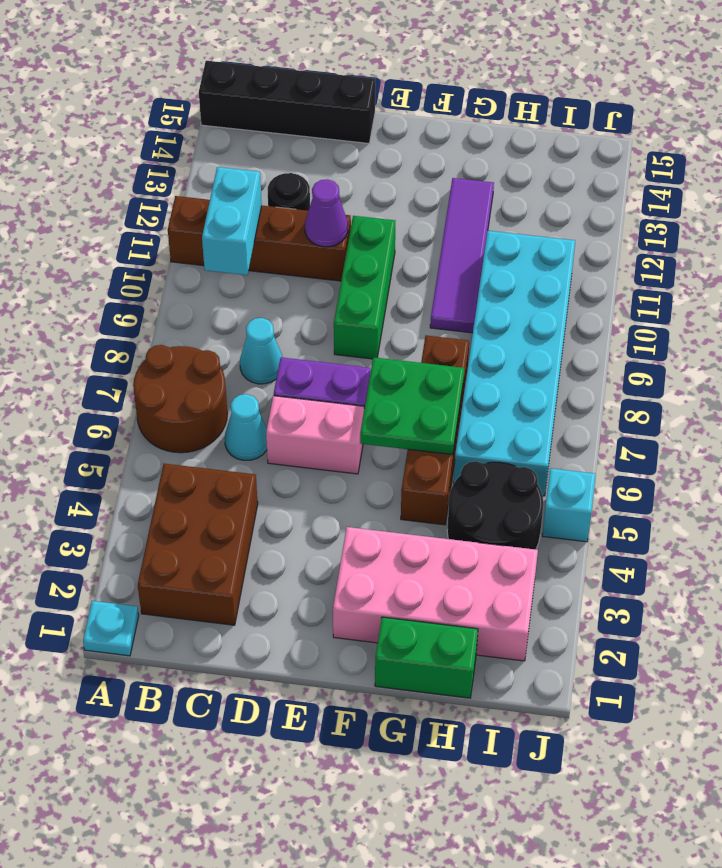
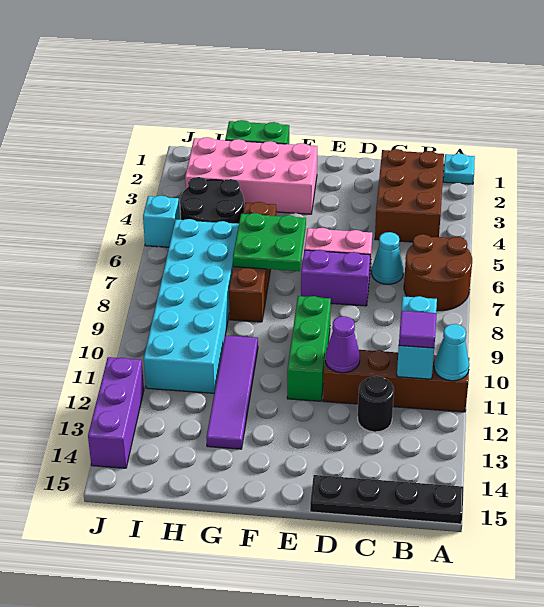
black 1x4 brick [199,61,375,143] -> black 1x4 plate [310,475,463,524]
none -> purple 1x1 tile [399,311,437,348]
cyan 1x1 cone [240,318,283,384] -> cyan 1x1 cone moved to [434,324,469,381]
none -> purple 1x3 brick [88,357,144,468]

